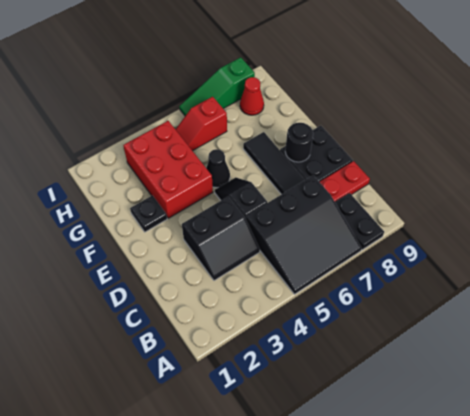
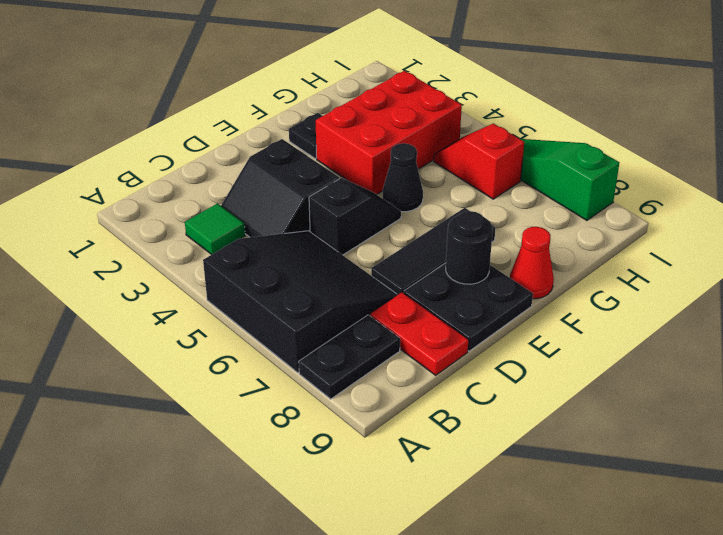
black 3x3 slope [246,175,362,294] -> black 3x3 slope turned to [203,231,397,373]
none -> green 1x1 tile [185,203,245,255]
red 1x1 cone [240,77,264,115] -> red 1x1 cone moved to [510,227,554,299]

